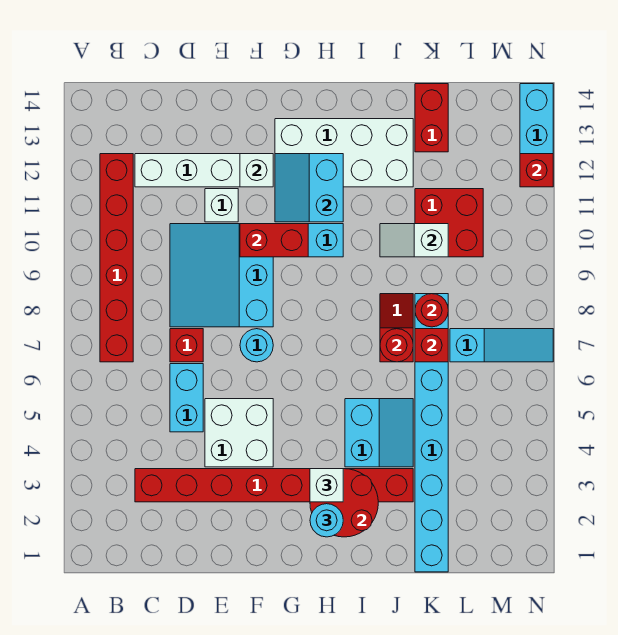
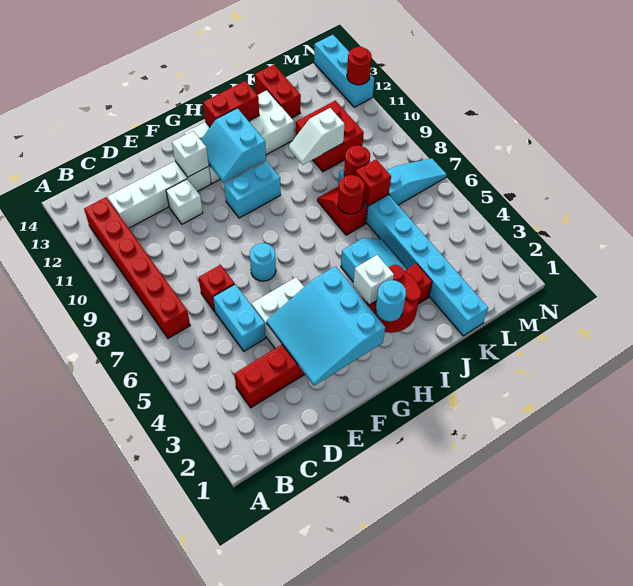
cyan 3x3 slope [170,224,273,327] -> cyan 3x3 slope moved to [267,266,385,386]
red 1x2 brick [240,224,308,257] -> red 1x2 brick moved to [203,81,259,127]
red 1x1 brick [520,154,553,187] -> red 1x1 round brick [347,47,372,85]

